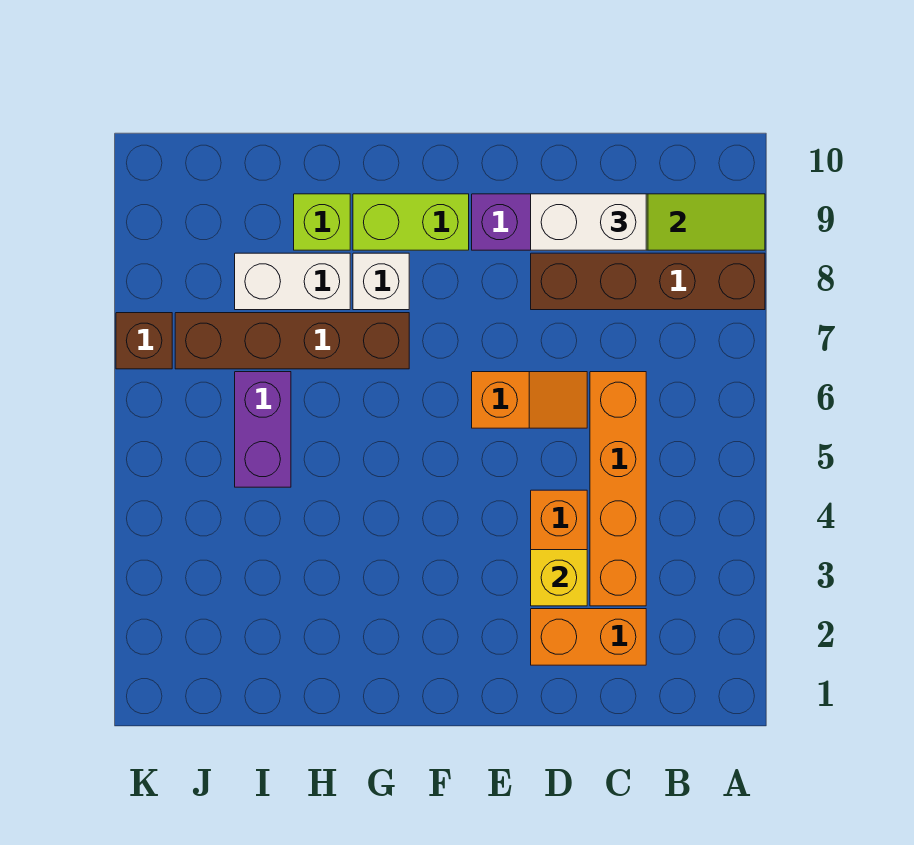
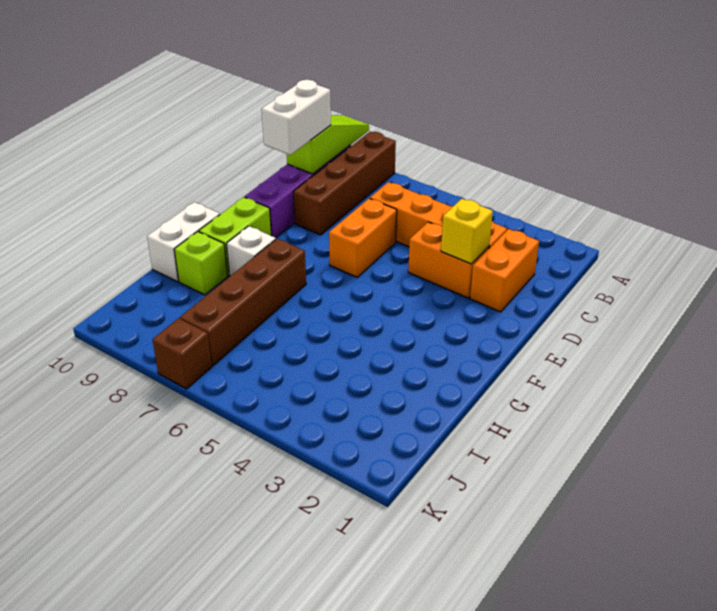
orange 1x2 slope [472,372,587,428] -> orange 1x2 brick [329,198,397,277]
white 1x2 brick [235,253,350,310] -> white 1x2 brick moved to [147,202,220,282]
purple 1x2 brick [235,372,291,487] -> none

